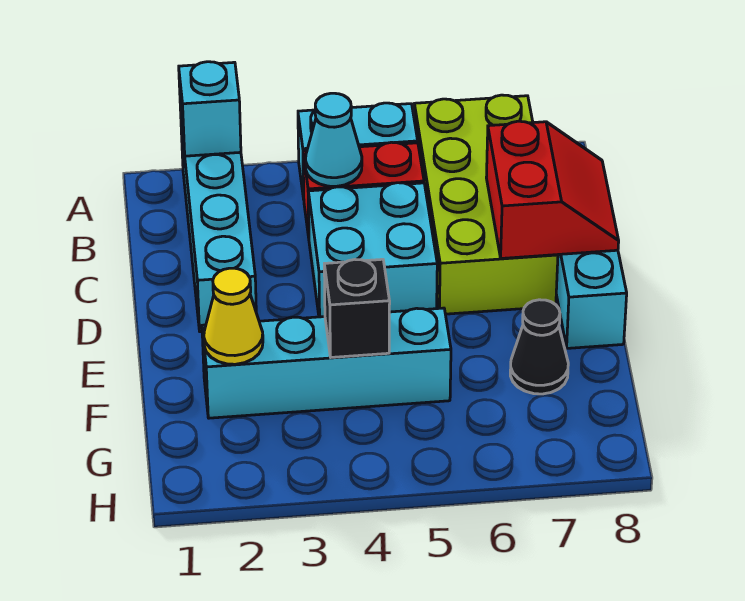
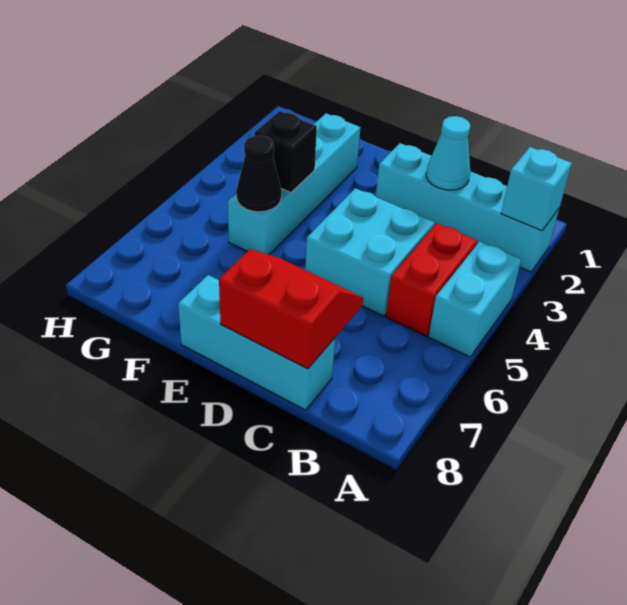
lime 2x4 brick [414,95,558,314] -> none
cyan 1x1 cone [305,93,362,186] -> cyan 1x1 cone moved to [426,116,471,190]
red 2x2 slope [486,121,619,258] -> red 2x2 slope turned to [219,249,363,369]
yellow 1x1 cone [204,268,263,364] -> none
black 1x1 cone [510,300,568,394] -> black 1x1 cone moved to [236,136,281,212]

